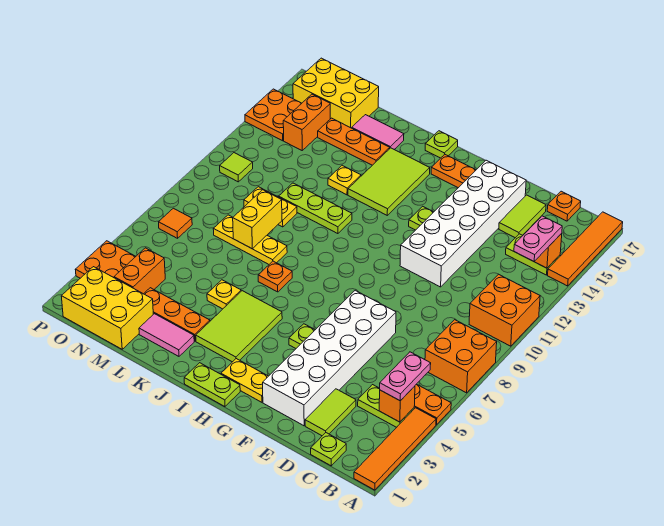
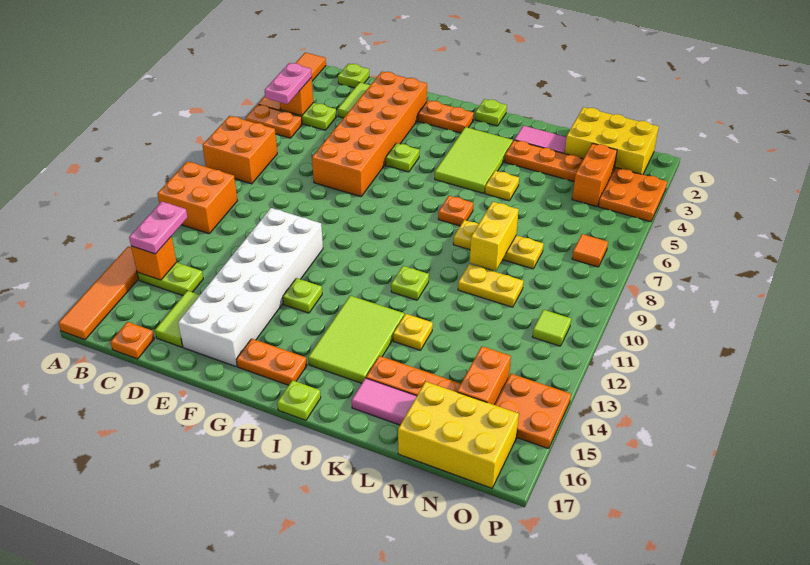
white 2x6 brick [263,290,396,426] -> orange 2x6 brick [312,72,427,197]
yellow 1x2 plate [221,359,268,402] -> orange 1x2 plate [418,100,474,133]
lime 1x2 plate [184,363,240,407] -> lime 1x1 plate [475,99,507,126]
lime 1x3 plate [279,183,352,234] -> lime 1x1 plate [391,266,429,300]

